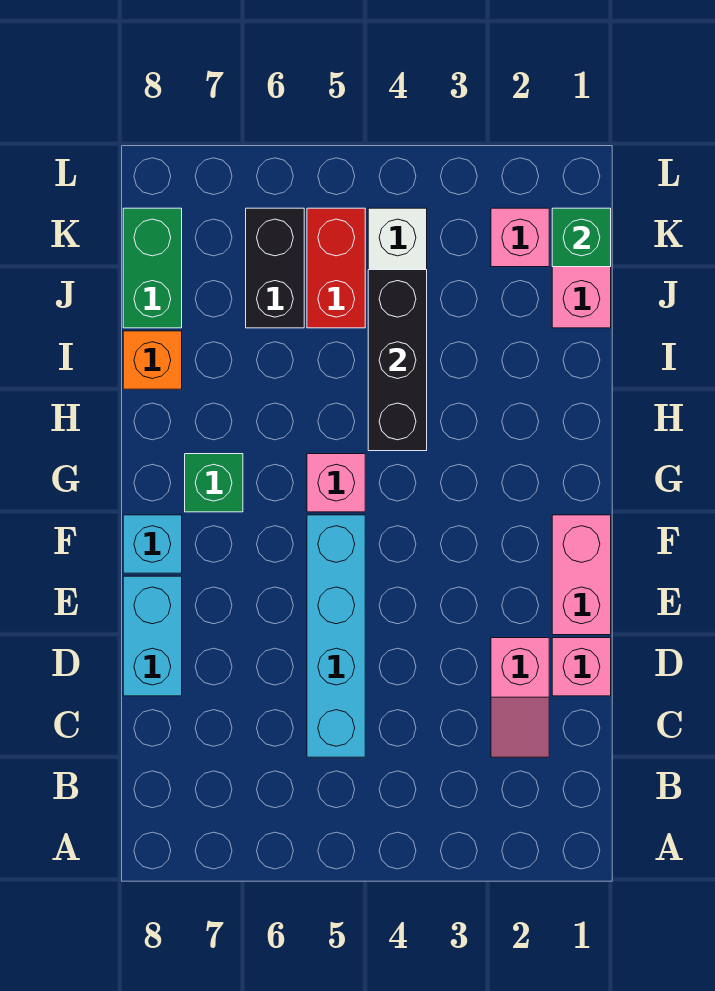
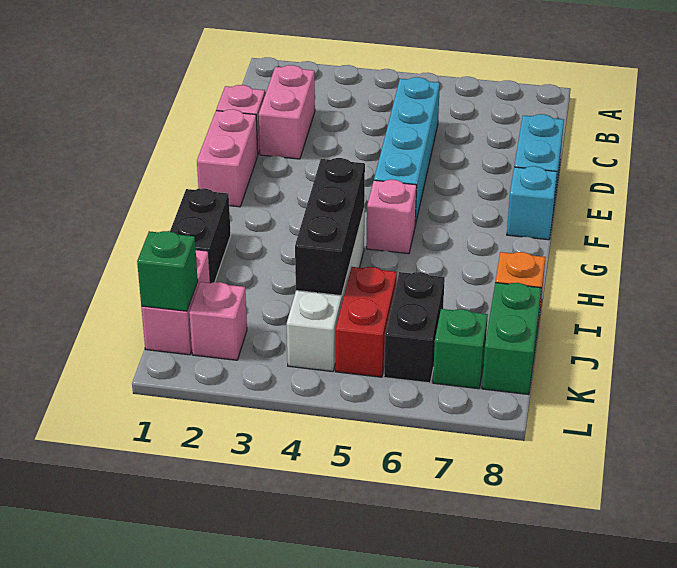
pink 1x2 slope [491,638,549,757] -> pink 1x2 brick [259,65,315,159]
green 1x1 brick [185,454,243,512] -> green 1x1 brick moved to [433,309,488,389]
none -> black 1x2 brick [170,188,231,283]

